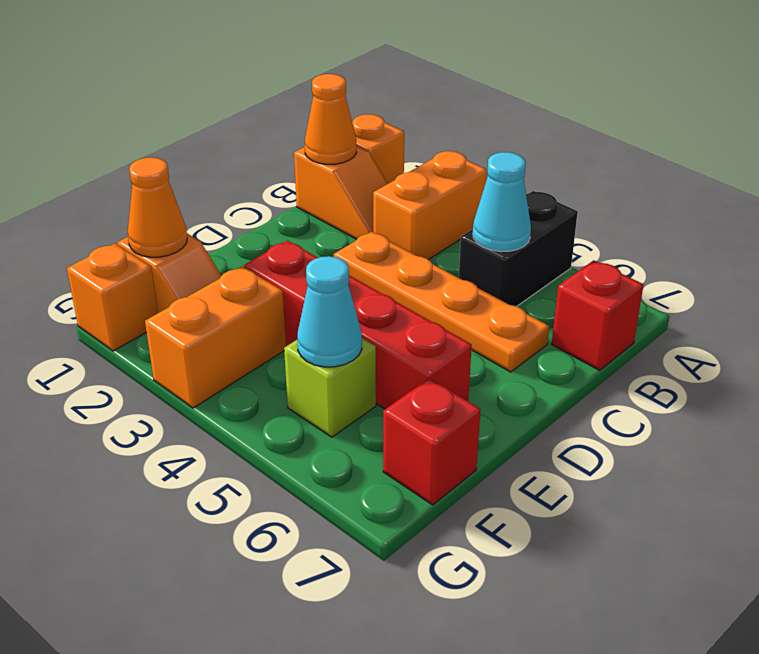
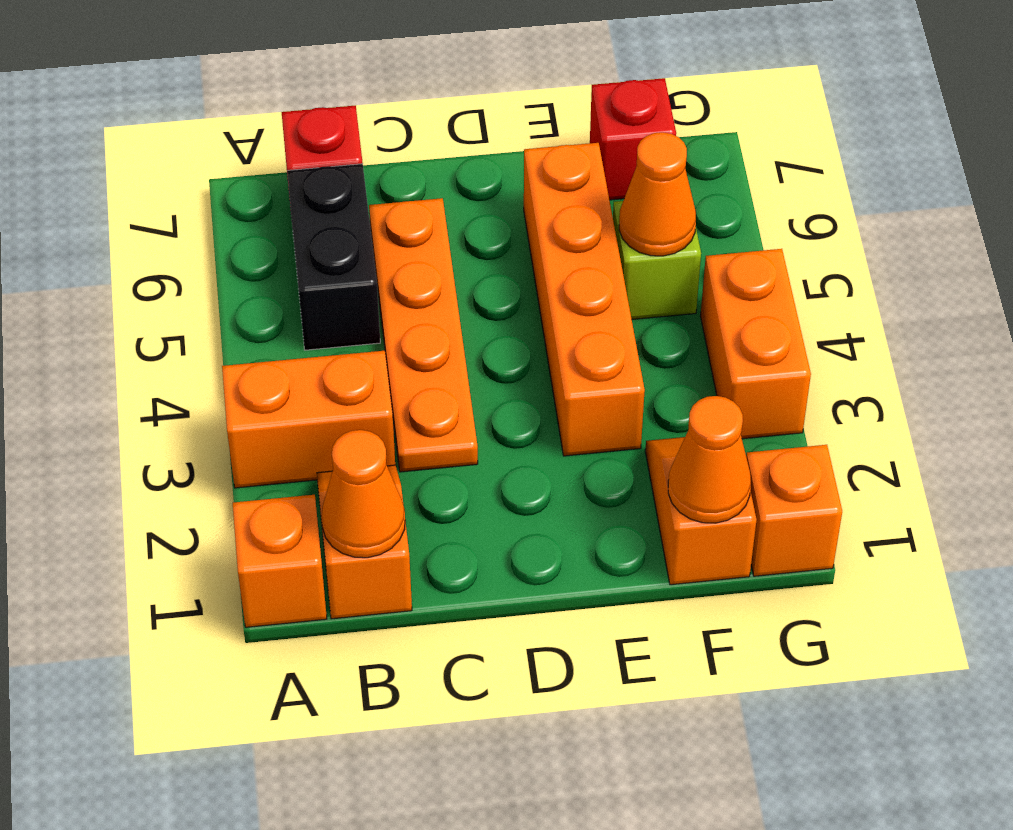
black 1x2 brick [459,191,578,307] -> black 1x2 brick turned to [287,164,380,350]
cyan 1x1 cone [473,152,531,252] -> none
red 1x4 brick [244,241,472,409] -> orange 1x4 brick [524,143,645,456]
orange 1x2 brick [145,266,286,408] -> orange 1x2 brick turned to [701,249,811,439]
cyan 1x1 cone [297,256,362,367] -> orange 1x1 cone [619,132,696,256]

